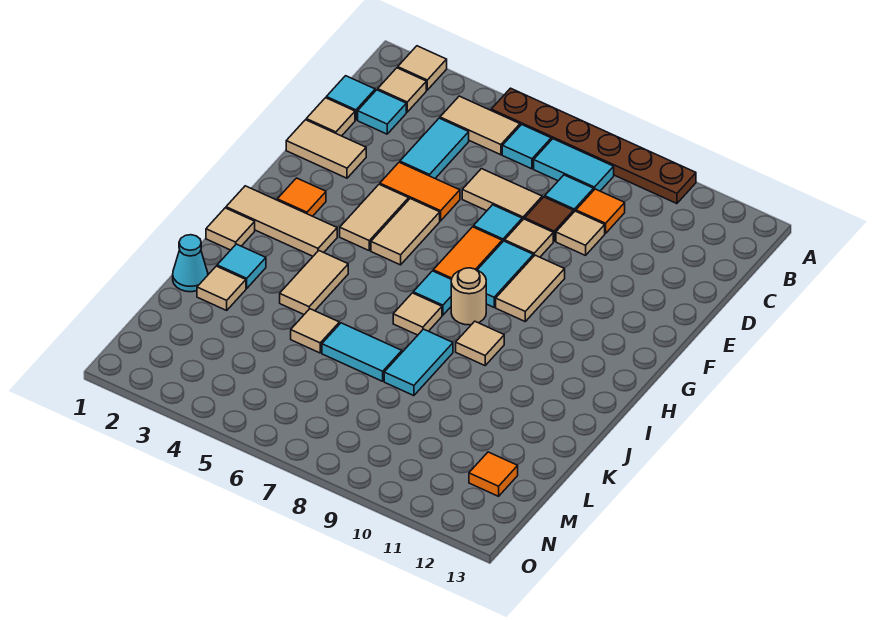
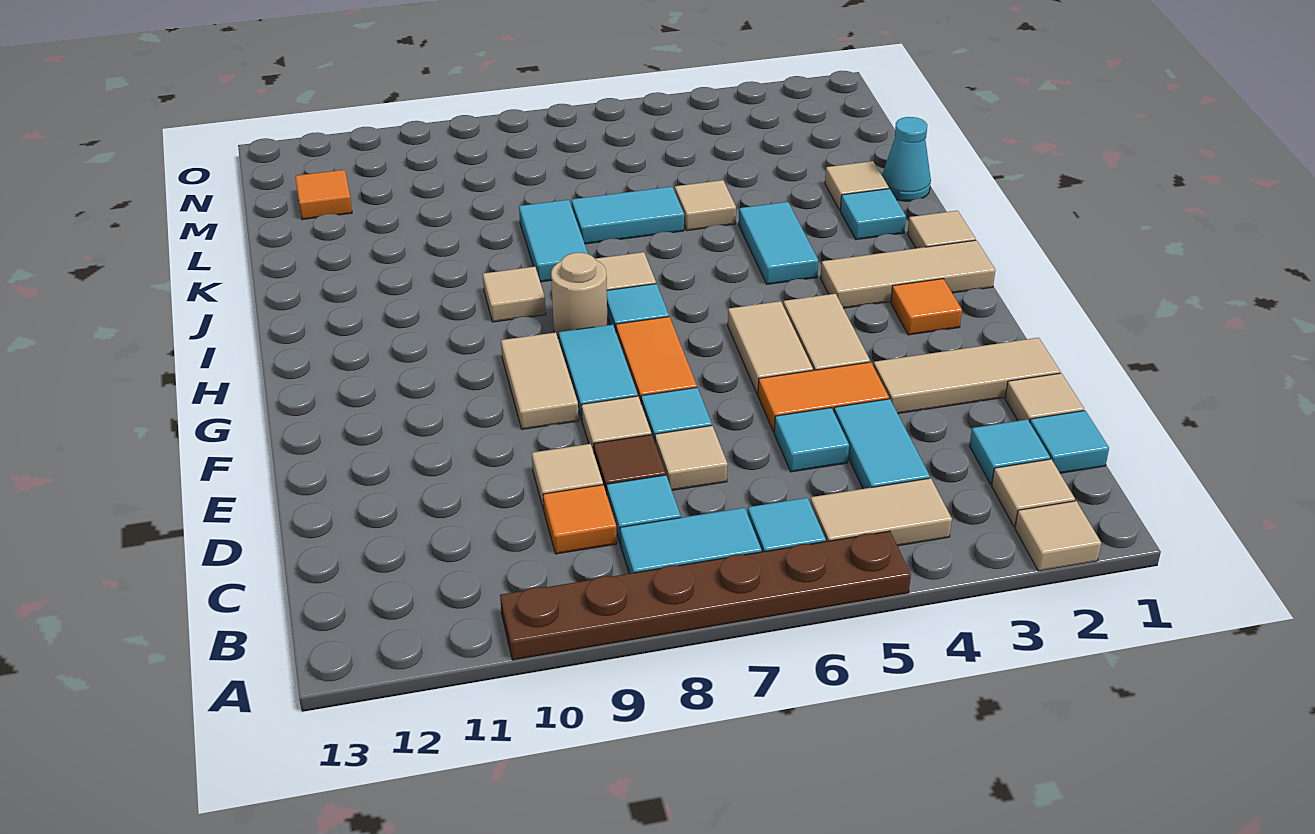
none -> cyan 1x1 tile [774,408,849,472]
tan 1x2 tile [462,169,542,220] -> tan 1x1 tile [655,426,728,490]
tan 1x2 tile [286,120,366,178] -> tan 1x3 tile [873,338,1060,414]
tan 1x2 tile [280,251,348,314] -> cyan 1x2 tile [739,202,818,284]

